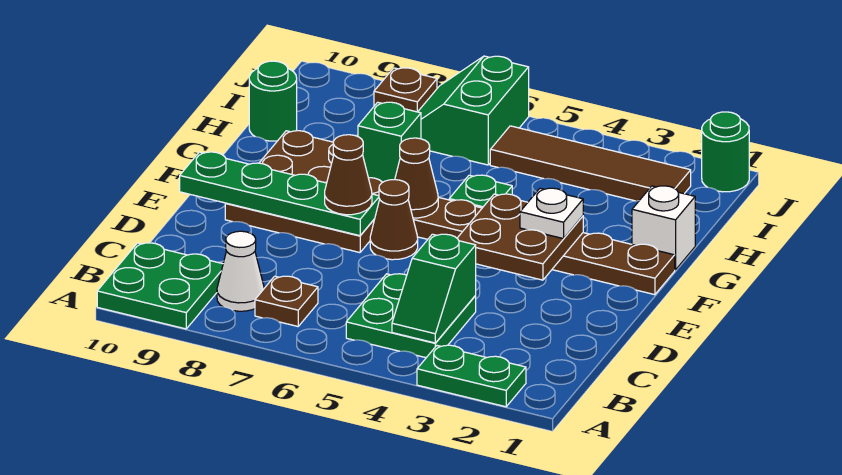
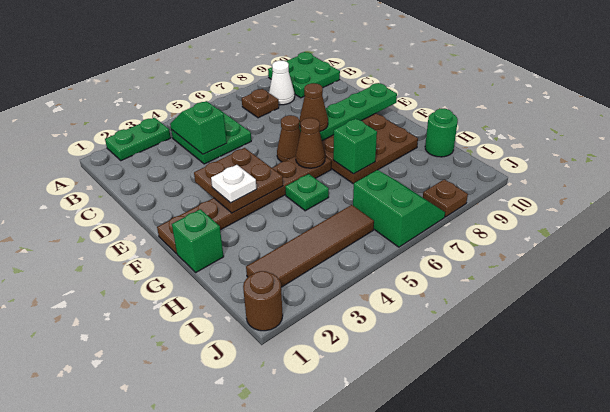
white 1x1 brick [632,186,695,270] -> green 1x1 brick [172,209,224,272]
green 1x1 round brick [702,112,749,192] -> brown 1x1 round brick [243,271,283,331]

